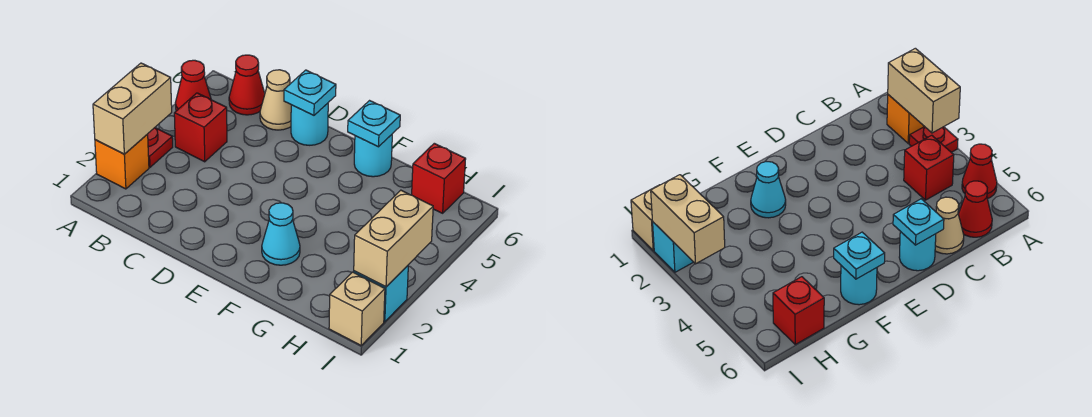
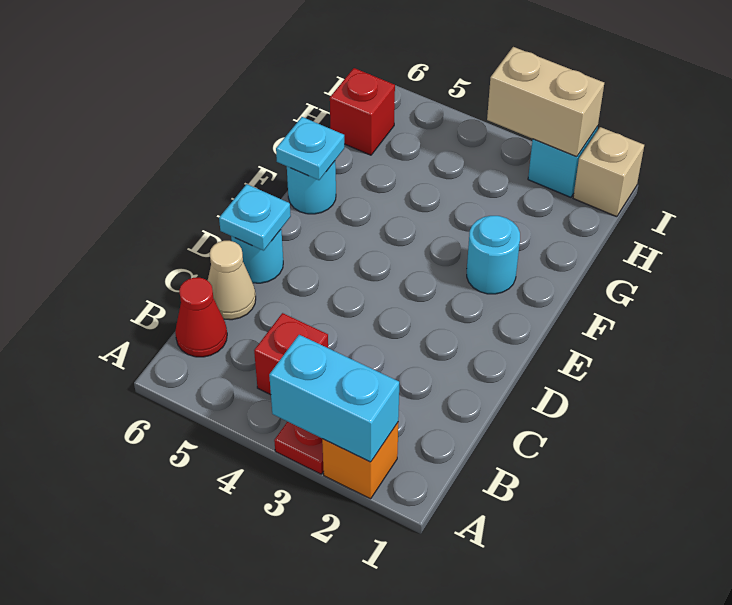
tan 1x2 brick [93,63,172,154] -> cyan 1x2 brick [269,335,399,462]
red 1x1 cone [175,60,211,111] -> none
cyan 1x1 cone [262,203,300,265] -> cyan 1x1 round brick [467,216,520,294]

